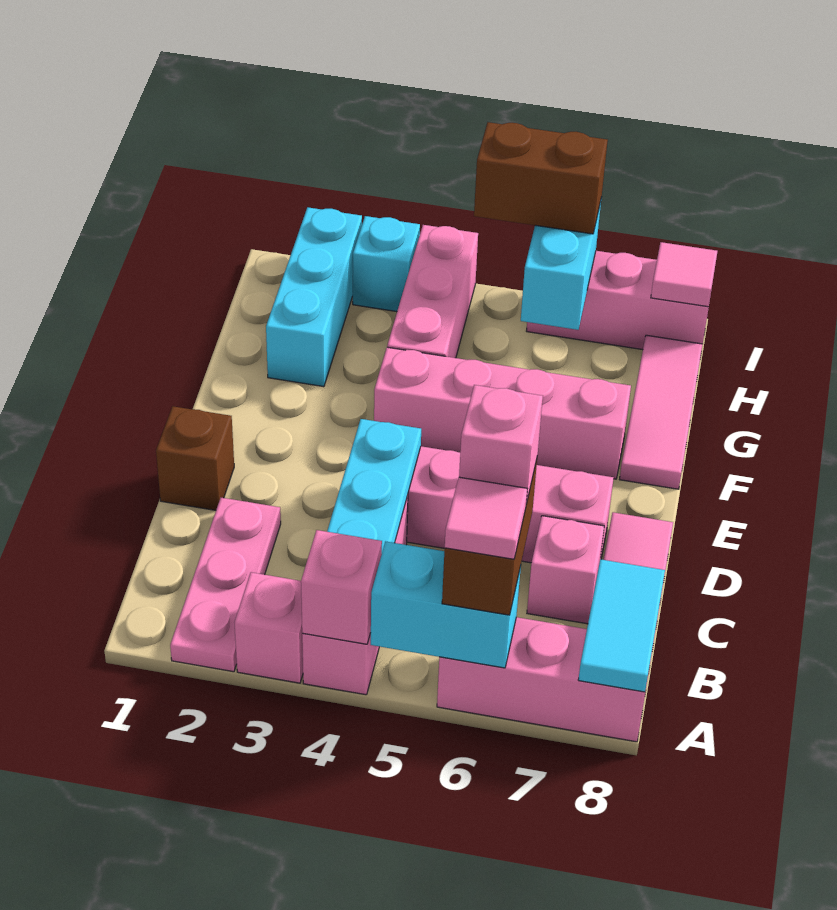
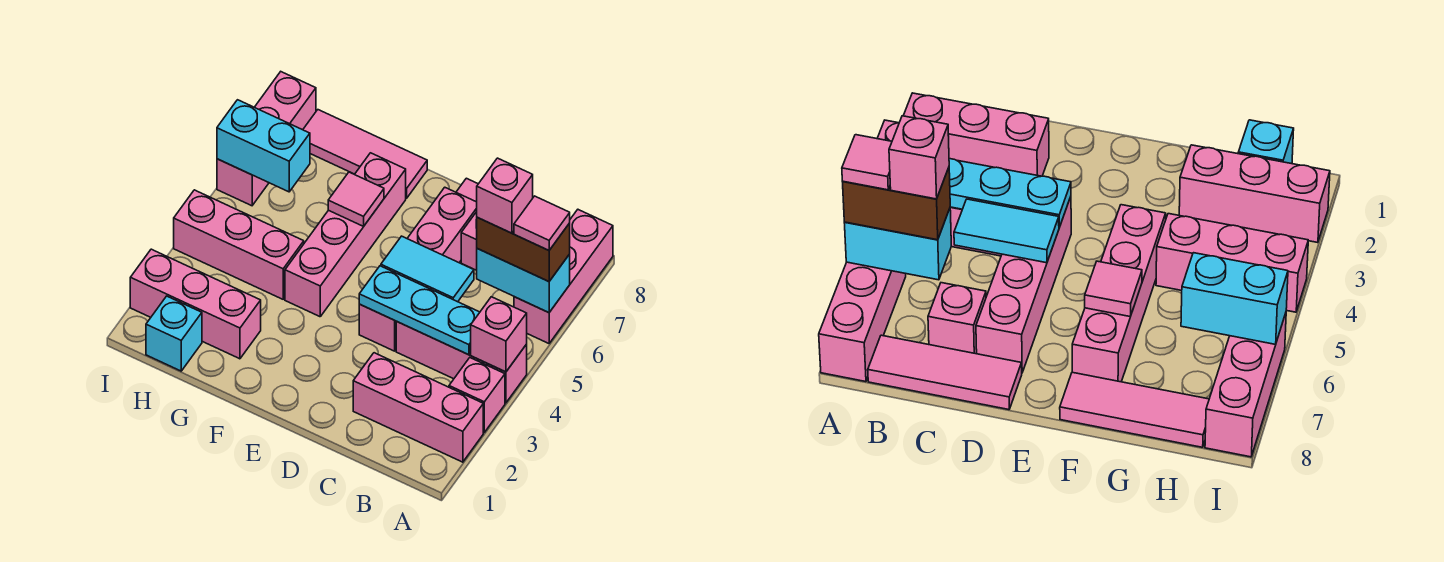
pink 1x3 plate [170,498,281,672] -> pink 1x3 brick [353,353,483,462]
cyan 1x2 brick [371,541,521,668] -> cyan 1x2 brick turned to [477,249,570,313]
cyan 1x2 tile [578,559,665,692] -> cyan 1x2 tile moved to [381,236,474,302]
brown 1x1 brick [156,406,234,510] -> none
cyan 1x3 brick [266,207,362,387] -> pink 1x3 brick [130,249,261,359]
cyan 1x1 brick [353,216,420,312] -> cyan 1x1 brick moved to [146,296,202,371]
brown 1x2 brick [474,122,608,234] -> none
pink 1x1 tile [651,242,717,307] -> pink 1x1 tile moved to [328,172,384,226]

